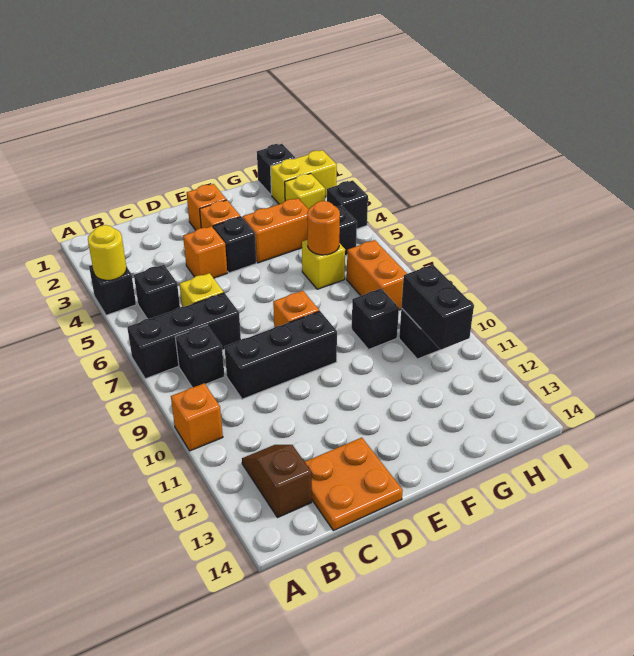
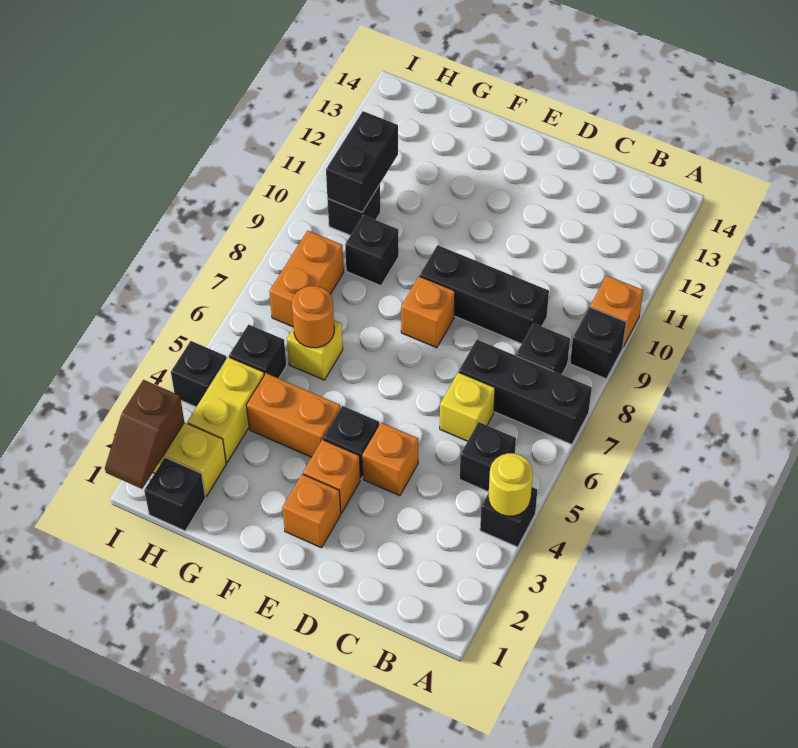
none -> black 1x1 brick [570,307,626,379]
brown 1x2 slope [242,445,312,517] -> brown 1x2 slope moved to [105,380,184,489]
orange 2x2 plate [305,438,403,531] -> none
yellow 1x1 brick [285,174,325,209] -> yellow 1x2 brick [188,357,264,462]

